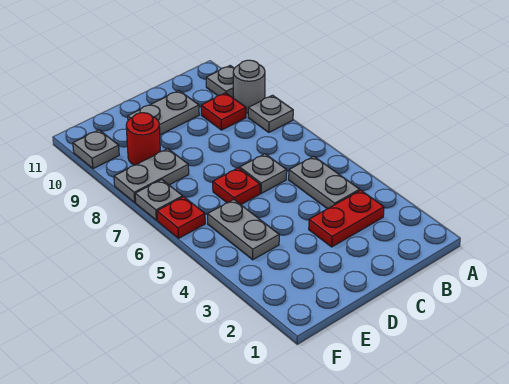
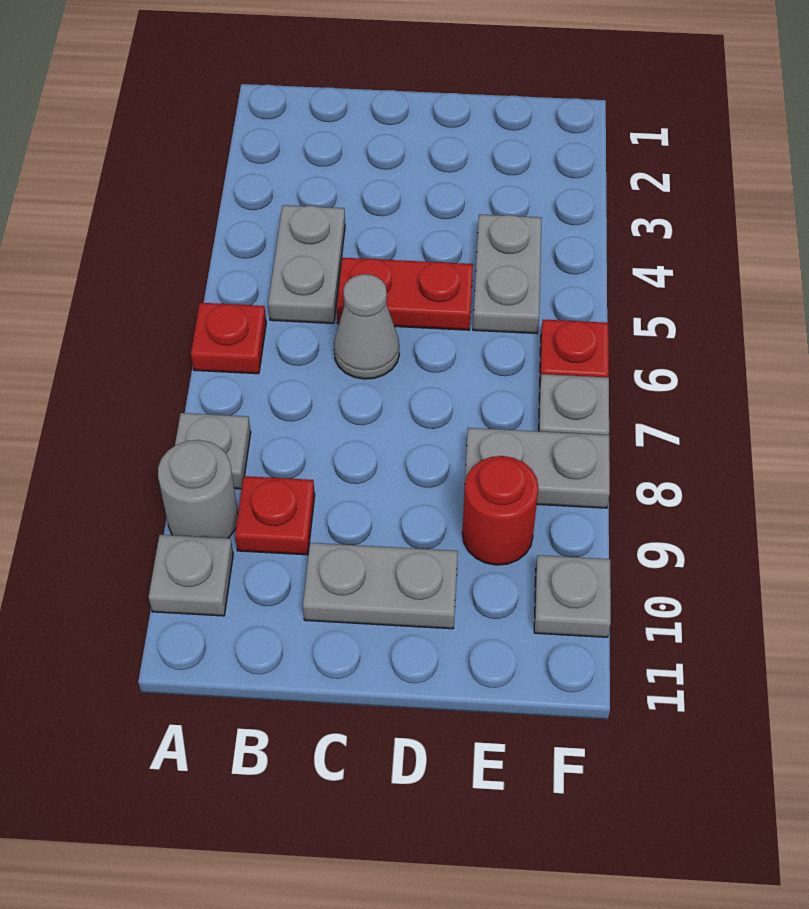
red 1x2 plate [309,190,384,247] -> red 1x2 plate moved to [337,258,473,330]
grey 1x1 plate [240,154,287,193] -> grey 1x1 cone [334,274,399,379]
red 1x1 plate [213,168,260,205] -> red 1x1 plate moved to [191,303,266,374]

